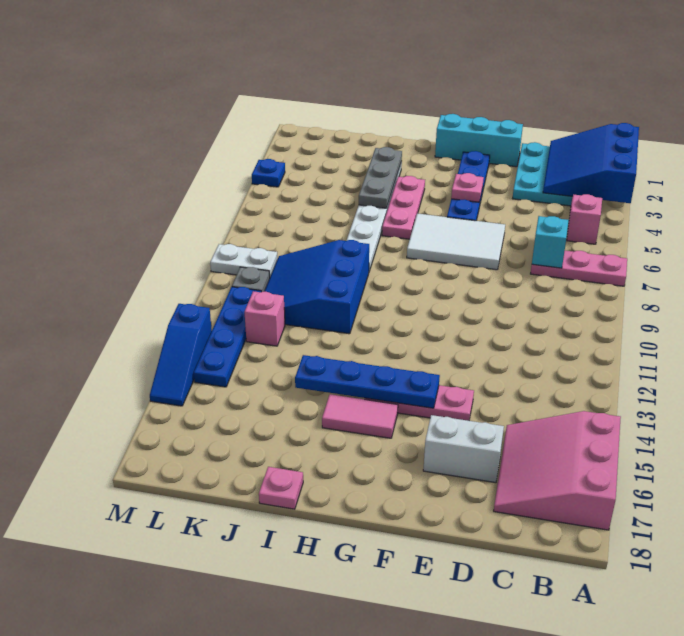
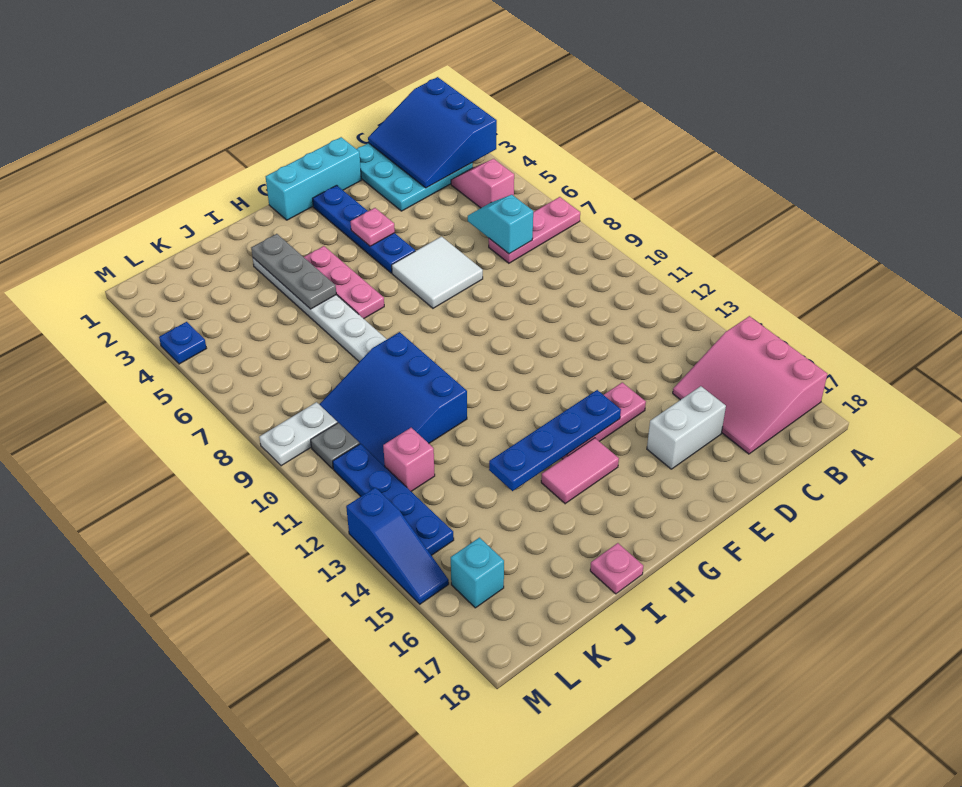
white 2x3 tile [407,213,505,270] -> white 2x2 tile [392,236,483,308]
none -> cyan 1x1 brick [451,538,504,608]

